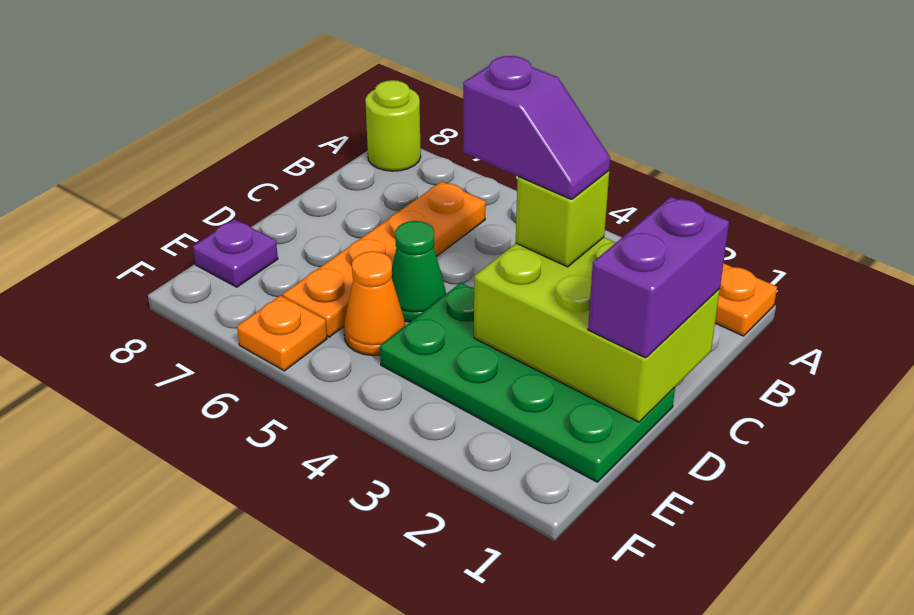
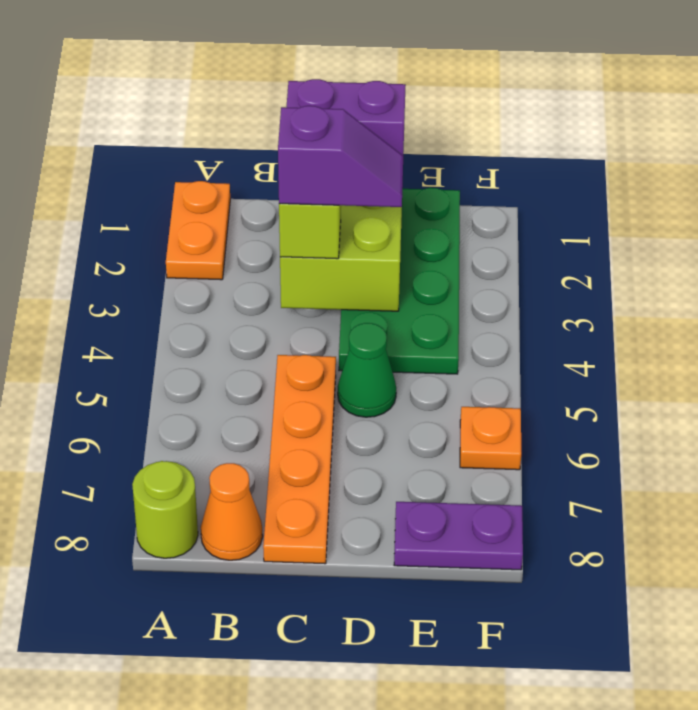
orange 1x4 plate [283,181,486,337] -> orange 1x4 plate turned to [263,355,336,564]
purple 1x2 slope [463,56,610,199] -> purple 1x2 slope turned to [278,106,403,207]
orange 1x1 cone [344,251,405,356] -> orange 1x1 cone moved to [201,463,263,560]
purple 1x1 plate [193,219,278,287] -> purple 1x2 plate [394,502,523,570]

